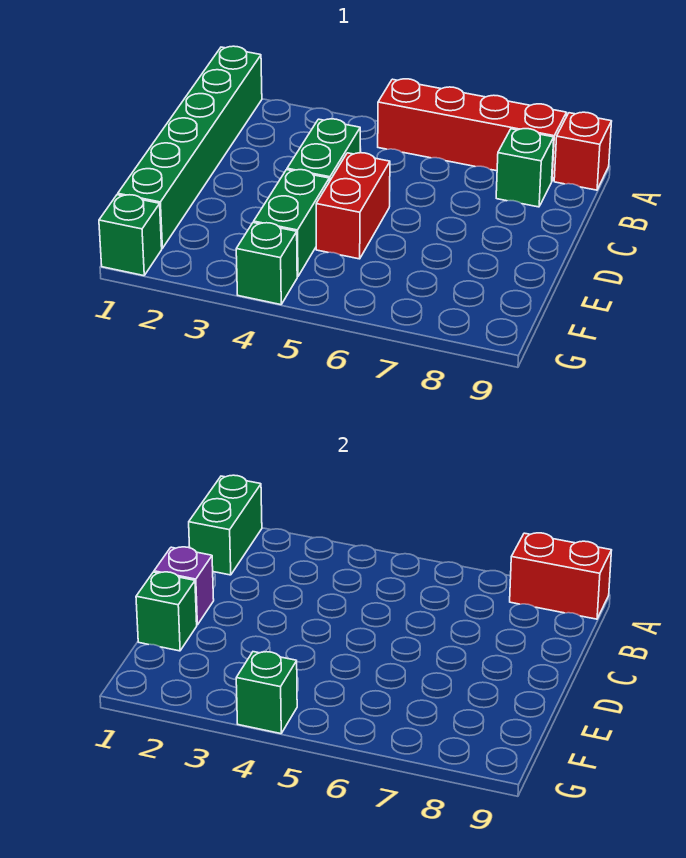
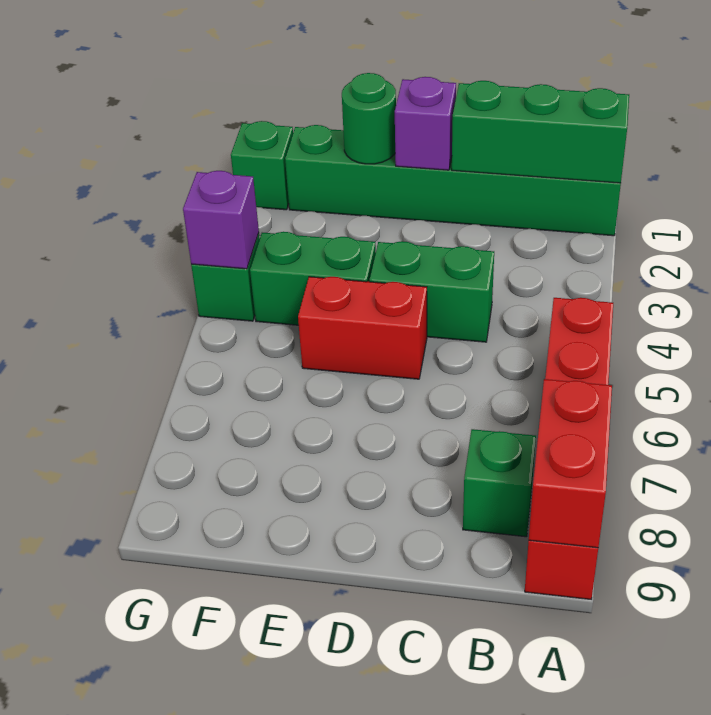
green 1x2 brick [189,475,262,575] -> green 1x3 brick [452,81,629,183]
green 1x1 brick [136,572,197,651] -> green 1x1 round brick [342,73,396,164]
green 1x1 brick [236,652,297,734] -> purple 1x1 brick [183,171,259,269]

